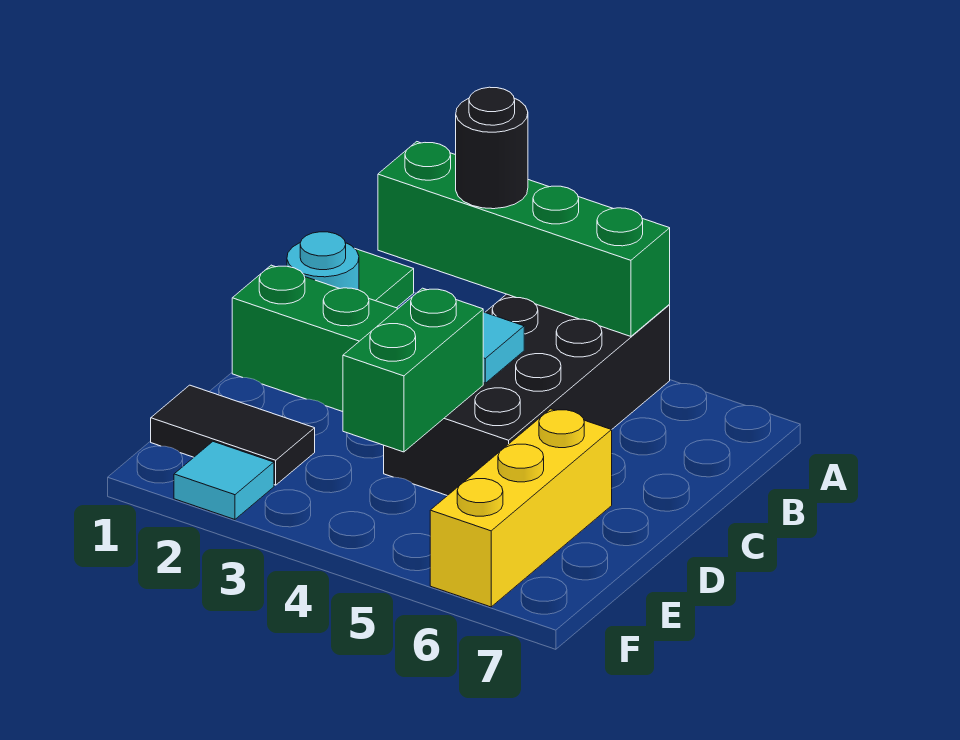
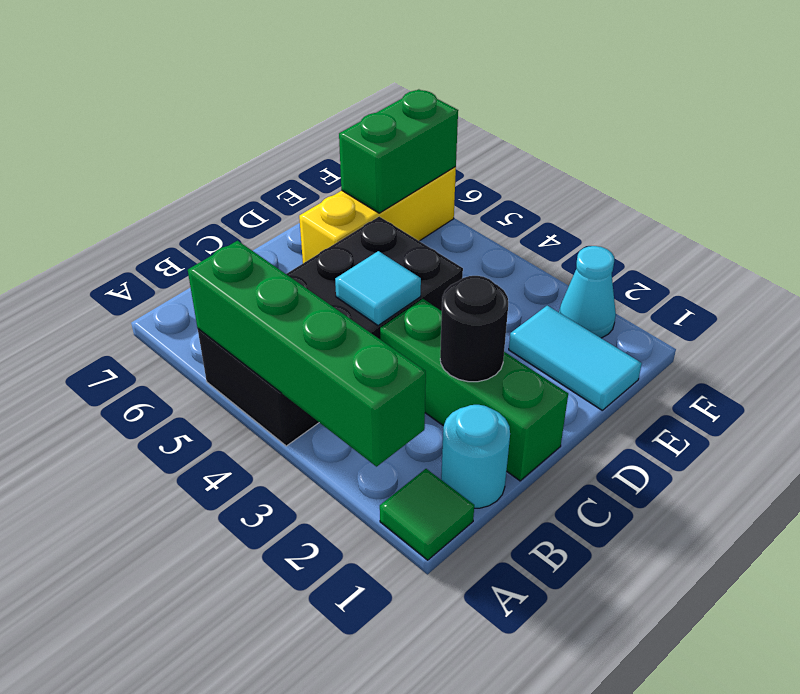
black 1x1 round brick [456,87,528,209] -> black 1x1 round brick moved to [440,276,508,382]
green 1x2 brick [343,288,483,452] -> green 1x2 brick moved to [339,89,458,213]
black 1x2 tile [151,385,315,485] -> cyan 1x2 tile [509,306,642,410]
cyan 1x1 tile [174,442,274,519] -> cyan 1x1 cone [559,246,616,338]

